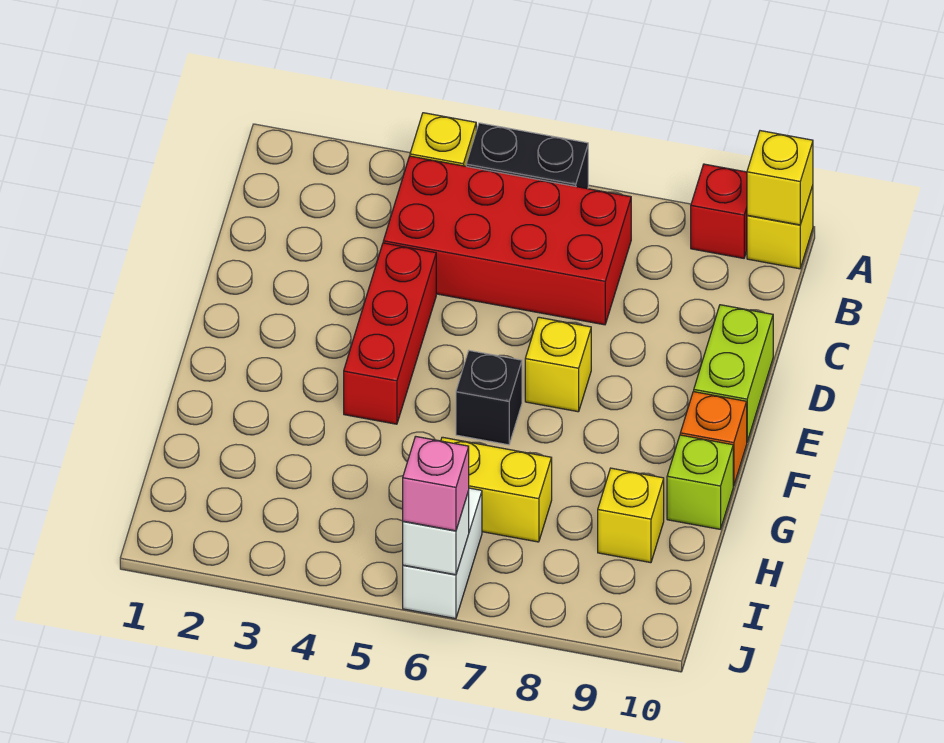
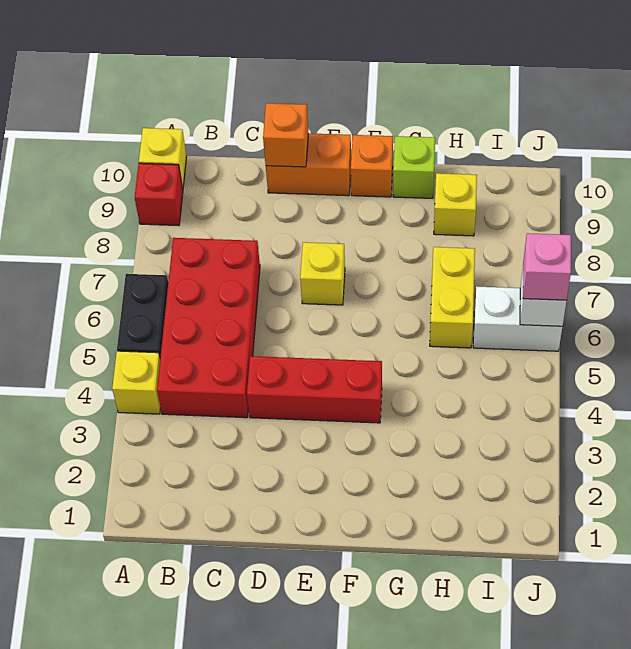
yellow 1x1 brick [747,131,813,225] -> none
lime 1x2 brick [694,305,773,441] -> orange 1x2 brick [266,133,351,196]
none -> orange 1x1 brick [263,103,308,167]
black 1x1 brick [456,351,522,445] -> none

